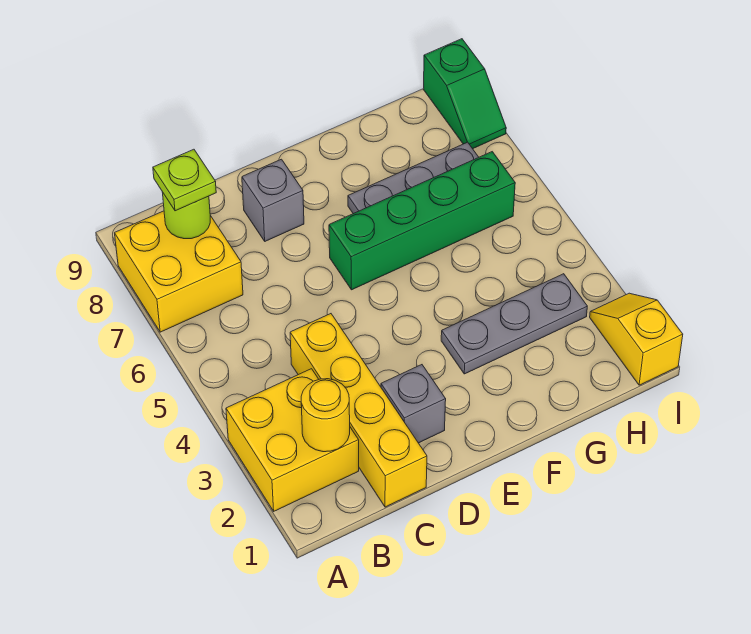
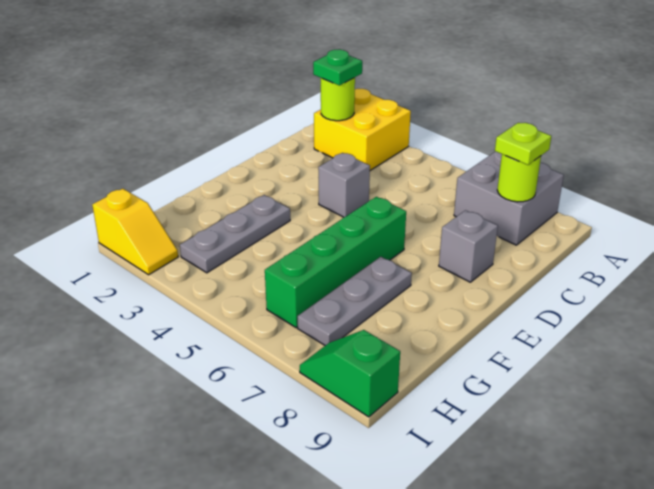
yellow 2x2 brick [115,211,243,332] -> grey 2x2 brick [454,152,564,245]
yellow 1x1 round brick [301,379,350,452] -> lime 1x1 round brick [321,78,355,121]
none -> green 1x1 plate [313,49,362,85]
yellow 1x4 brick [290,314,427,507] -> none
grey 1x1 brick [381,365,446,443] -> grey 1x1 brick moved to [318,153,370,217]

